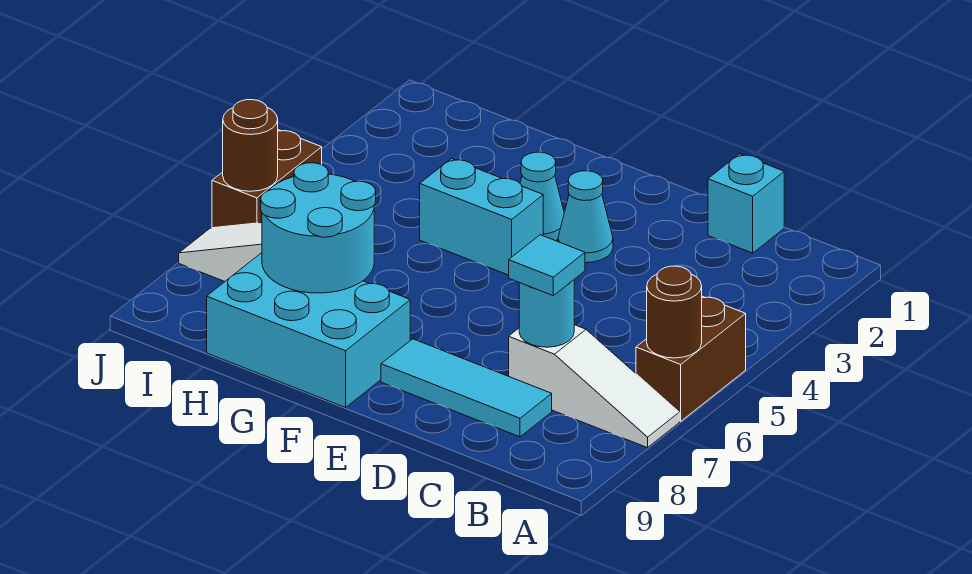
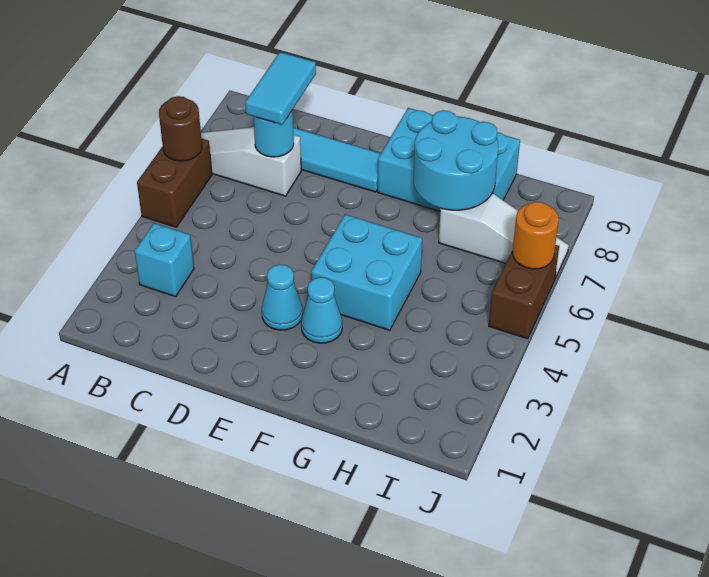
cyan 1x1 brick [708,154,784,253] -> cyan 1x1 brick moved to [135,223,194,297]
cyan 1x1 tile [509,235,585,296] -> cyan 1x2 tile [245,52,316,125]
cyan 1x2 brick [420,159,543,275] -> cyan 2x2 brick [311,214,422,330]
brown 1x1 round brick [223,100,278,191] -> orange 1x1 round brick [512,202,559,269]

